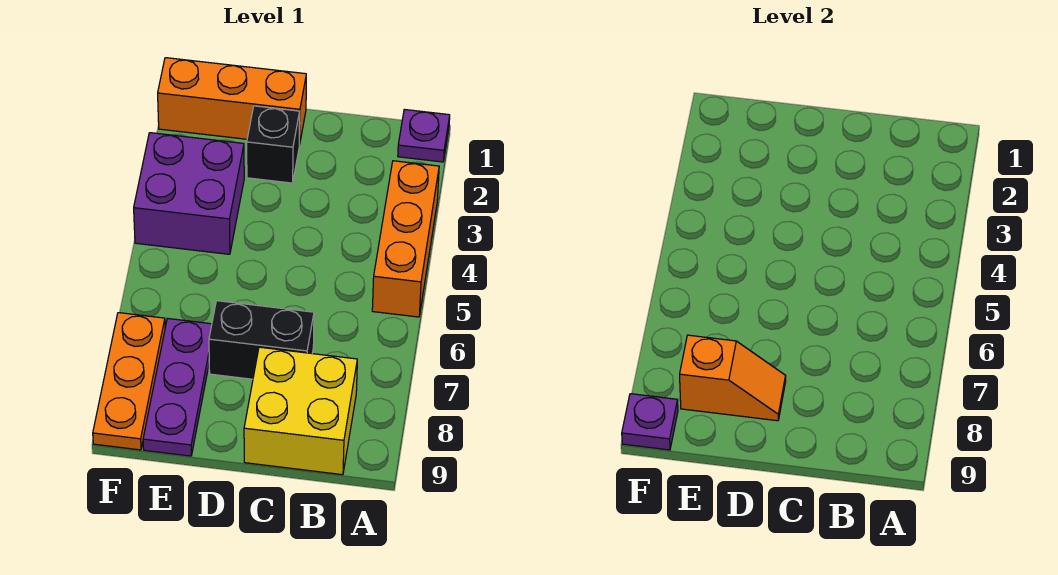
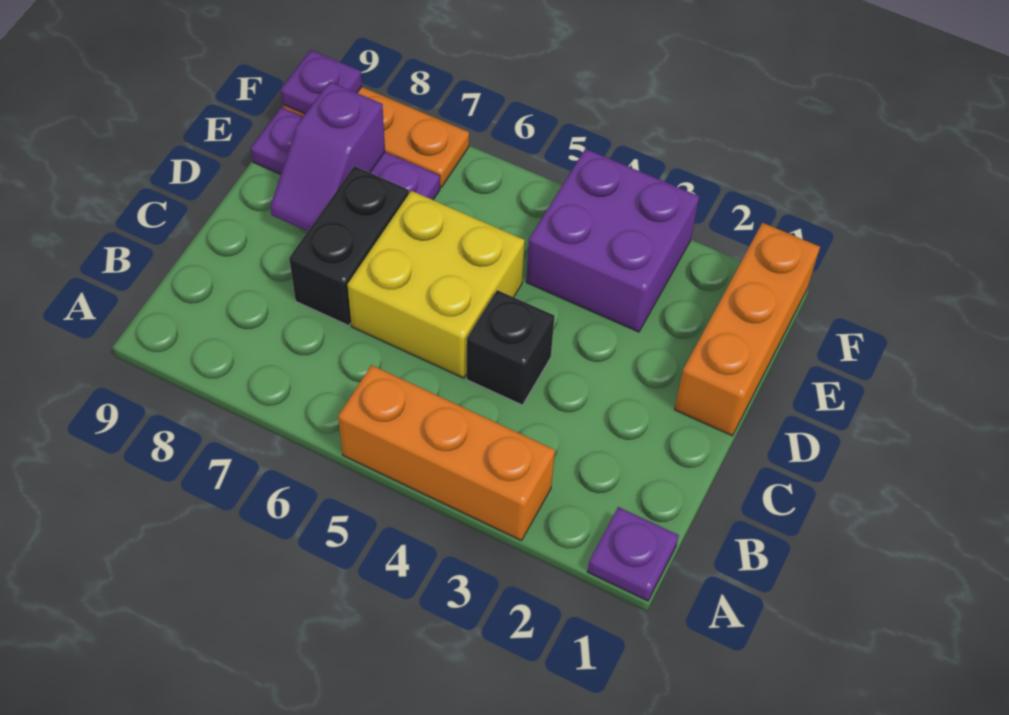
yellow 2x2 brick [244,347,357,475] -> yellow 2x2 brick moved to [347,191,525,378]
black 1x1 brick [247,106,300,183] -> black 1x1 brick moved to [467,290,554,405]
orange 1x2 slope [680,335,786,421] -> purple 1x2 slope [270,82,385,231]

